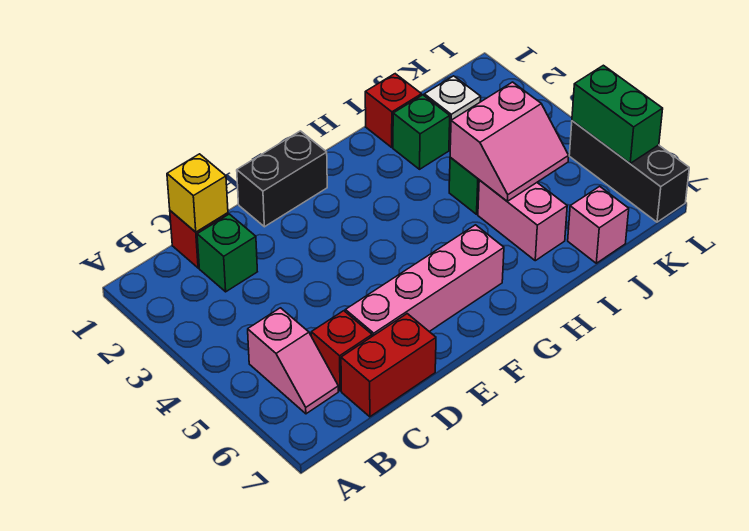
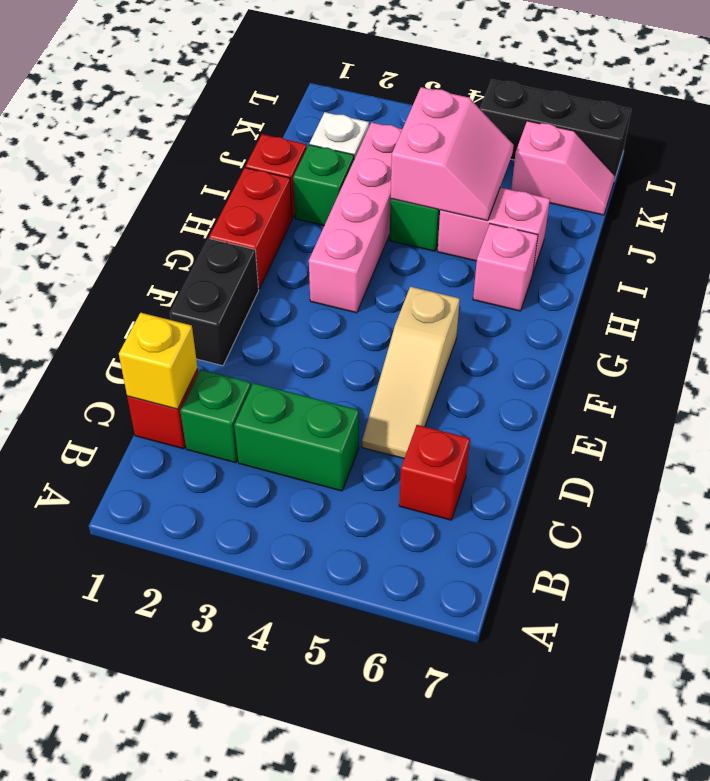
pink 1x2 slope [248,308,338,414] -> pink 1x2 slope moved to [511,121,615,215]
red 1x2 brick [341,314,436,417] -> red 1x2 brick moved to [209,168,292,289]
none -> tan 1x3 slope [362,287,460,458]
pink 1x4 brick [345,225,504,336] -> pink 1x4 brick moved to [309,122,402,313]
pink 1x1 brick [568,186,629,263] -> pink 1x1 brick moved to [473,224,538,311]
green 1x2 brick [572,65,663,163] -> green 1x2 brick moved to [234,383,359,491]

